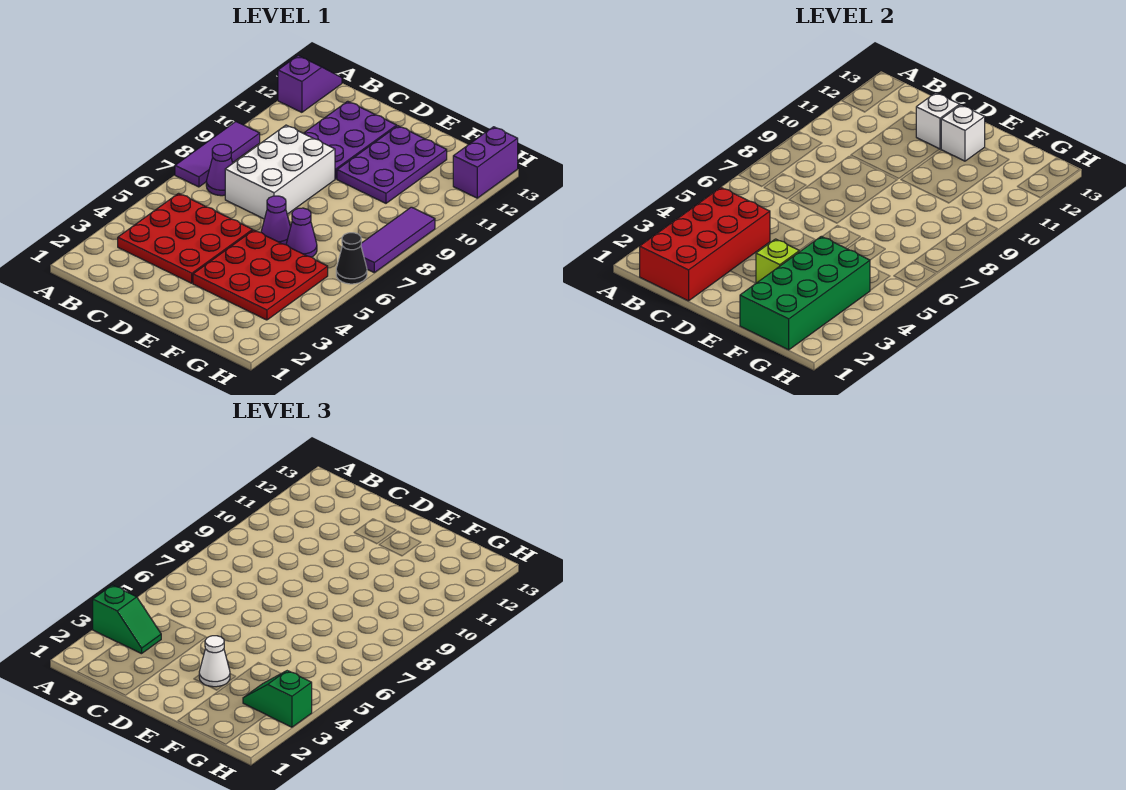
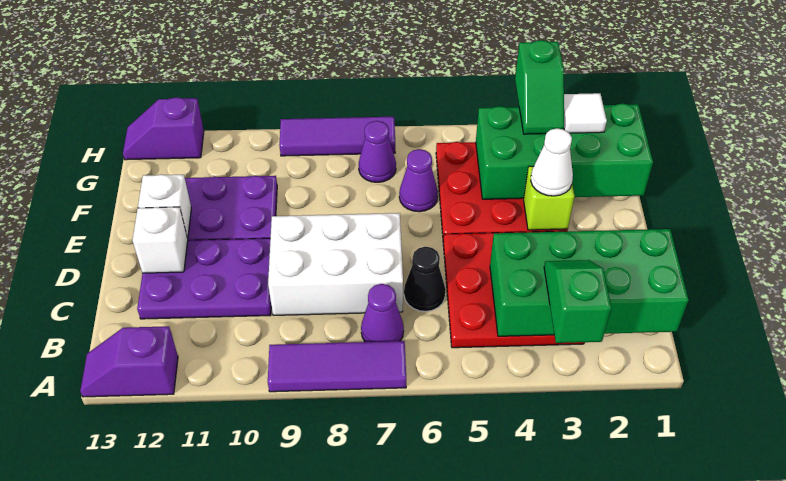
red 2x4 brick [640,188,770,301] -> green 2x4 brick [490,229,689,336]
purple 1x1 cone [261,196,291,245] -> purple 1x1 cone moved to [359,121,396,182]
none -> white 1x1 tile [564,93,607,133]
black 1x1 cone [336,233,367,284] -> black 1x1 cone moved to [404,247,446,311]
purple 1x2 brick [453,127,518,198] -> purple 1x2 slope [123,97,204,160]

